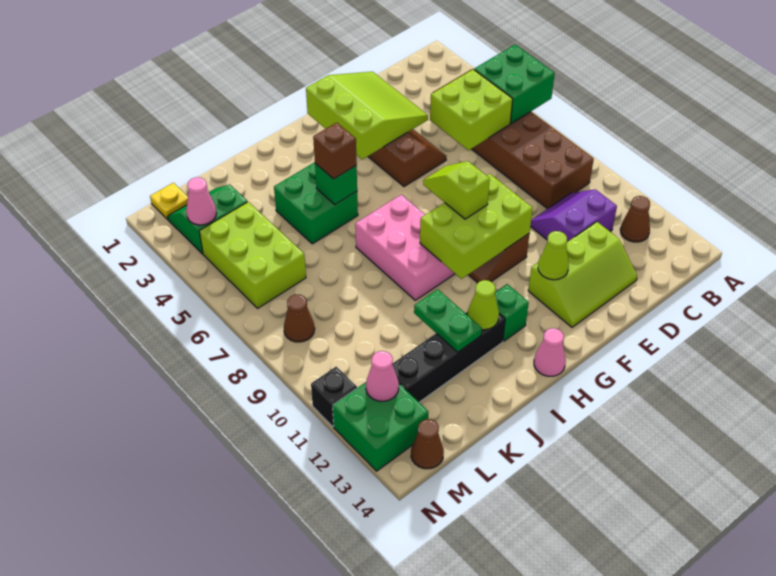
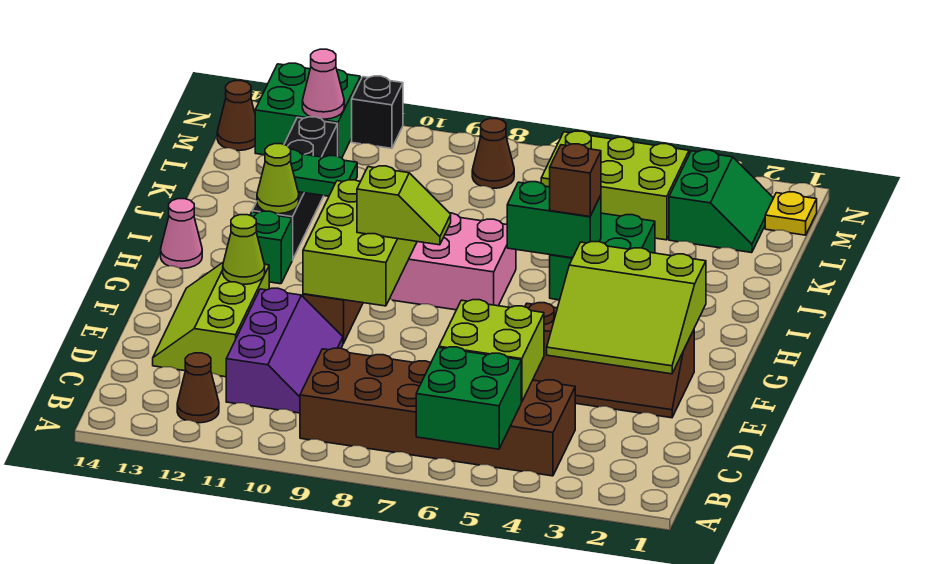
purple 2x2 slope [530,189,617,242] -> purple 2x3 slope [226,288,343,413]
green 1x1 brick [315,163,357,204] -> green 1x2 brick [507,182,601,258]
pink 1x1 cone [186,177,217,225] -> none

